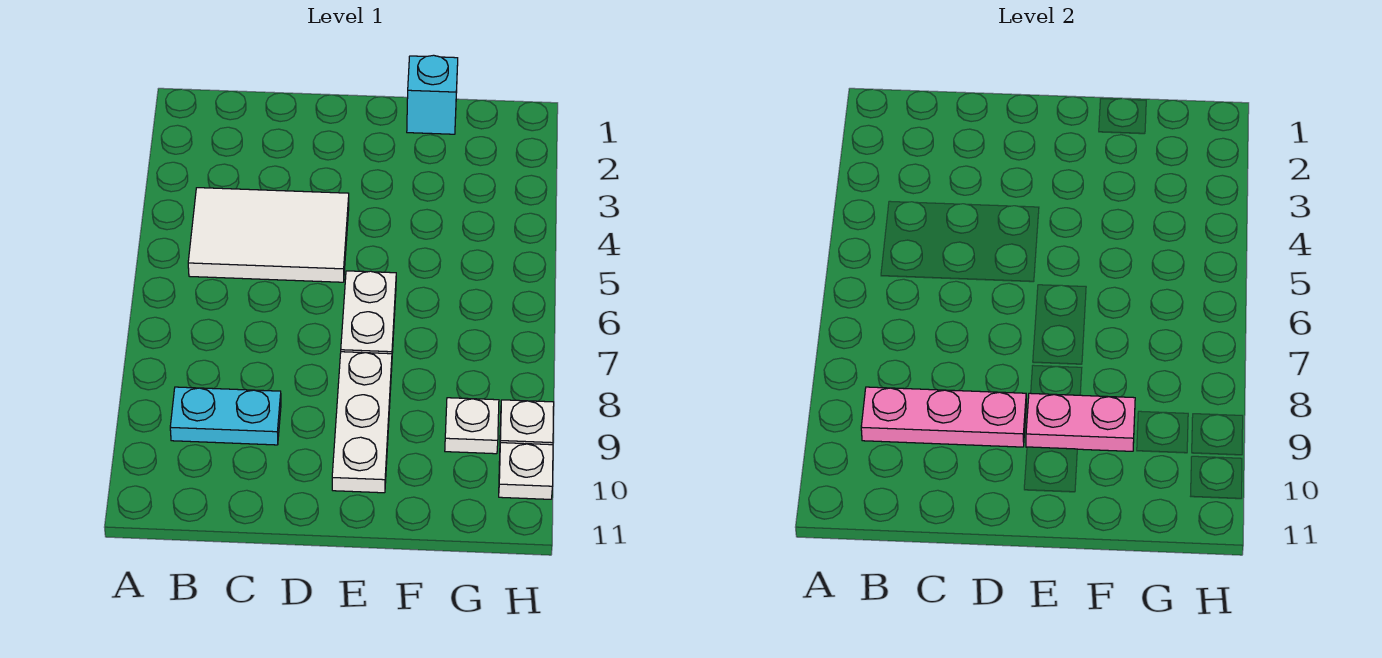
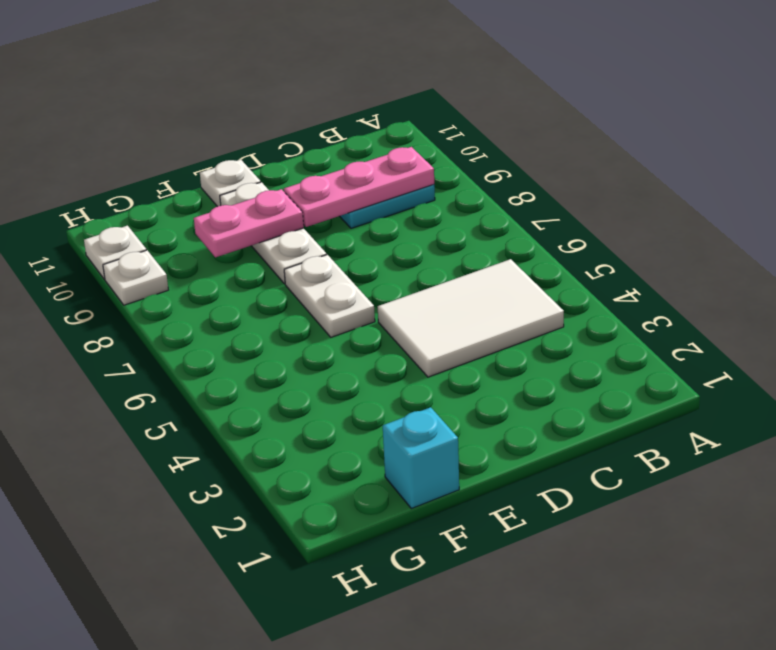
white 1x1 plate [445,398,499,454] -> white 1x1 plate moved to [200,160,261,207]

